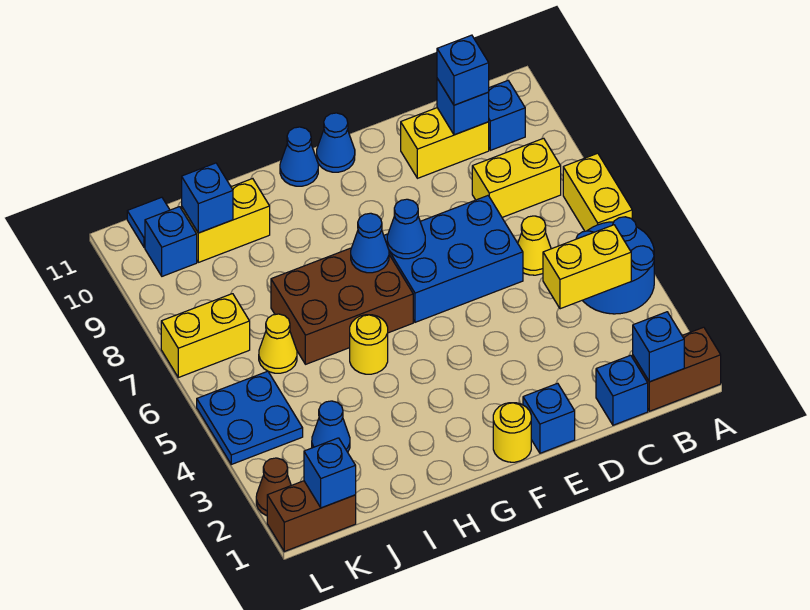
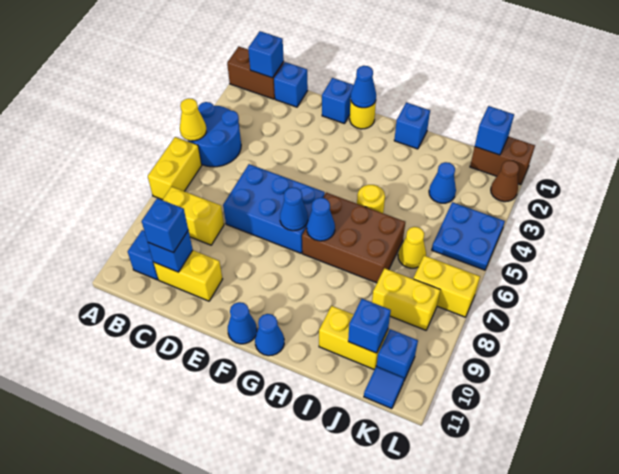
yellow 1x2 brick [543,225,631,309] -> yellow 1x2 brick moved to [372,268,440,330]
yellow 1x1 cone [518,216,551,275] -> yellow 1x1 cone moved to [180,98,206,141]
none -> blue 1x1 cone [351,66,376,108]
none -> blue 1x1 brick [394,102,430,149]

